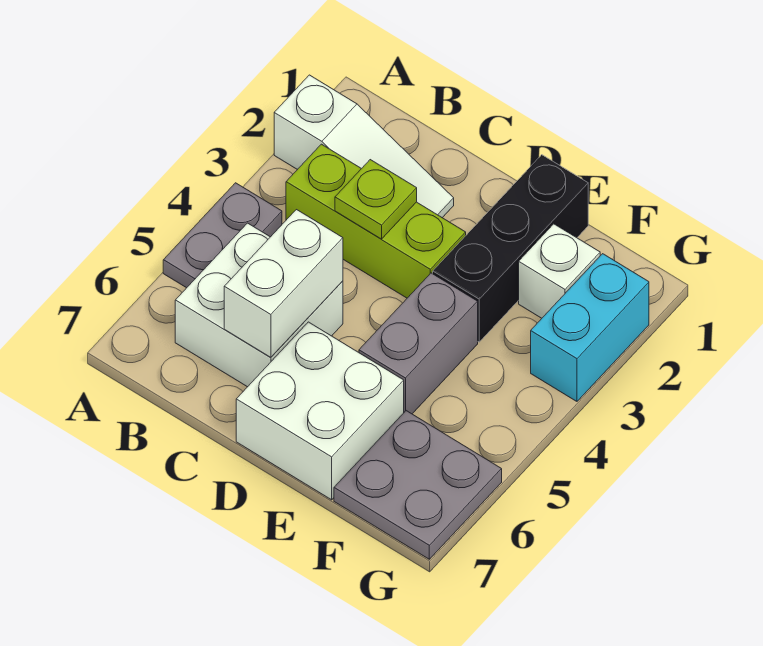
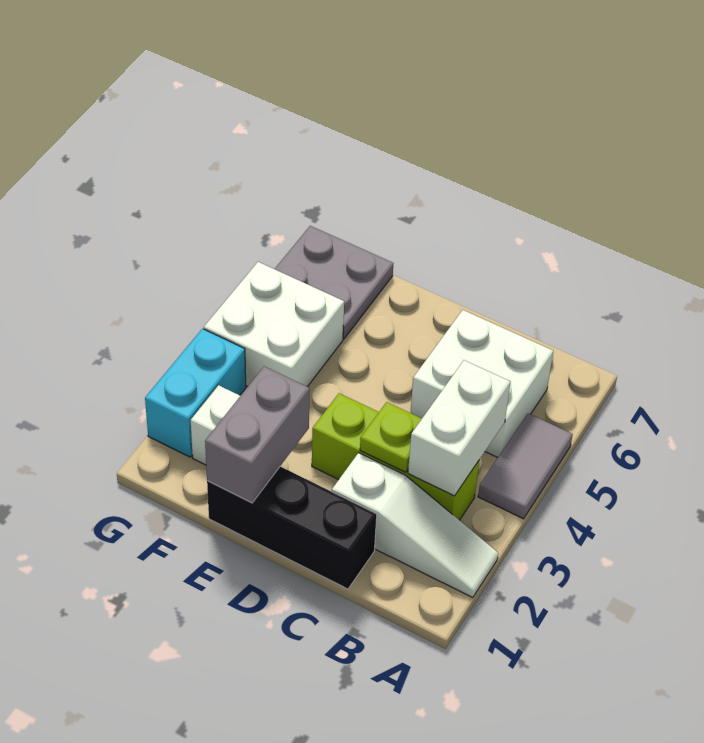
white 1x3 slope [274,75,454,218] -> white 1x3 slope turned to [332,453,498,598]
grey 1x2 plate [163,183,282,288] -> grey 1x2 tile [478,414,573,519]
white 1x2 brick [224,210,343,358] -> white 1x2 brick moved to [408,360,511,496]
white 2x2 brick [236,322,404,500] -> white 2x2 brick moved to [204,262,344,387]
black 1x3 brick [433,155,588,342] -> black 1x3 brick turned to [207,467,377,589]
grey 1x2 brick [359,273,478,414] -> grey 1x2 brick moved to [205,366,310,503]

